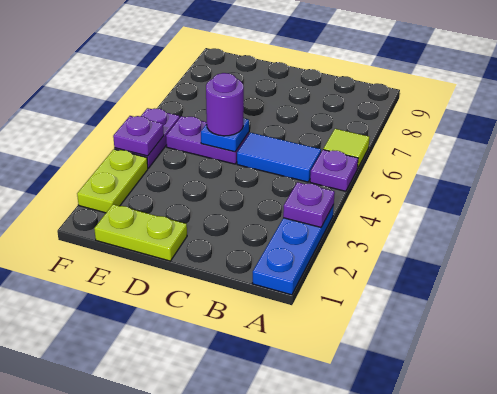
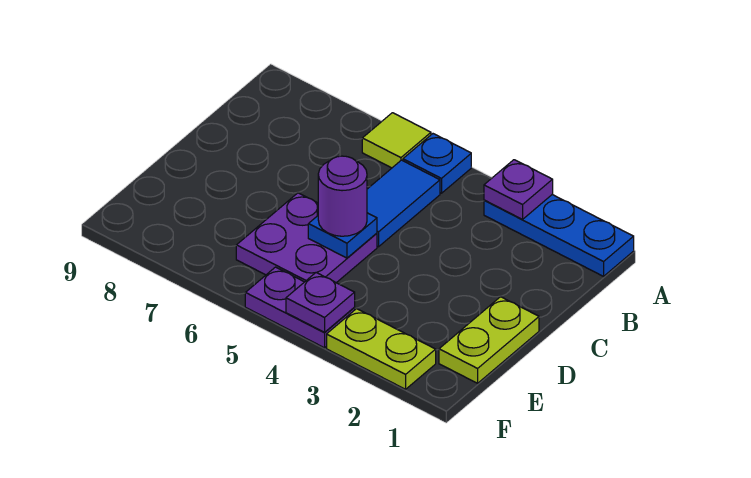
purple 1x1 plate [310,150,358,191] -> blue 1x1 plate [403,134,471,193]
purple 1x2 plate [166,116,249,164] -> purple 2x2 plate [236,193,377,283]

